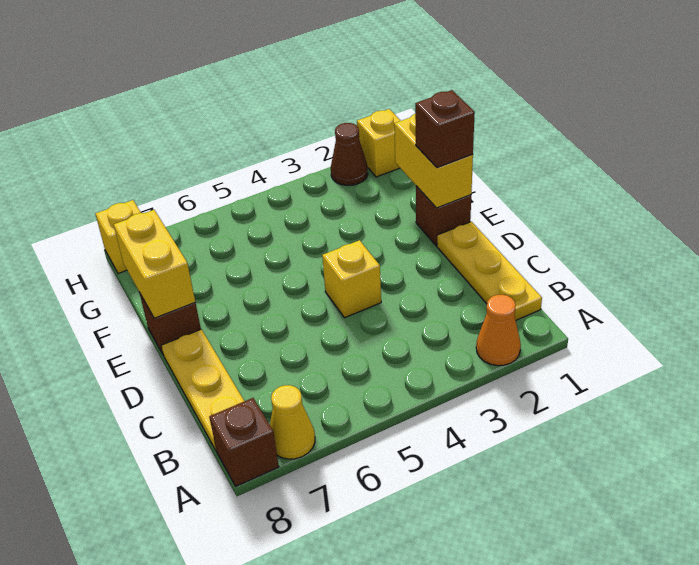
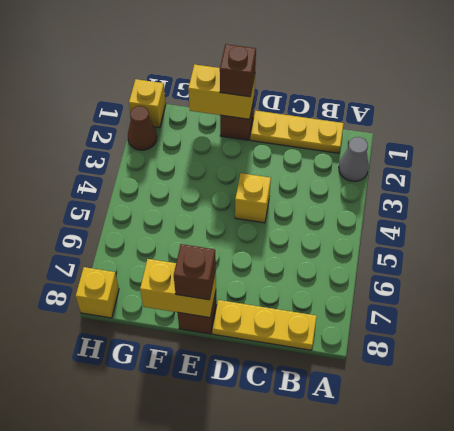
orange 1x1 cone [476,295,521,366] -> grey 1x1 cone [339,137,369,181]
yellow 1x1 cone [270,385,315,459] -> none
brown 1x1 brick [209,398,279,486] -> brown 1x1 brick moved to [174,244,216,300]

